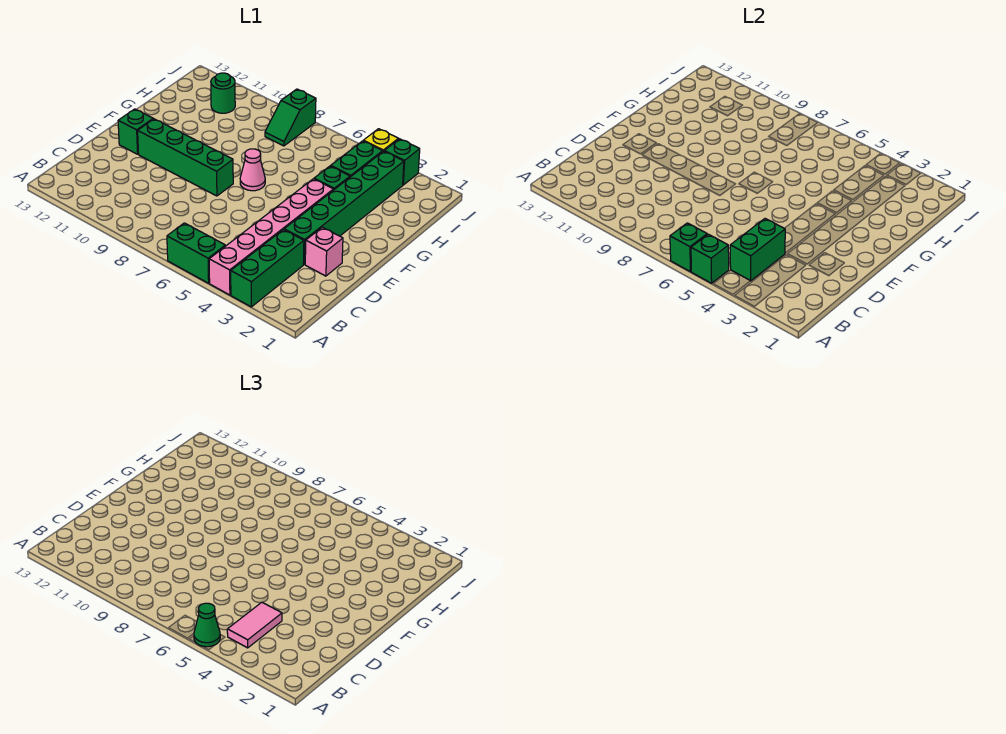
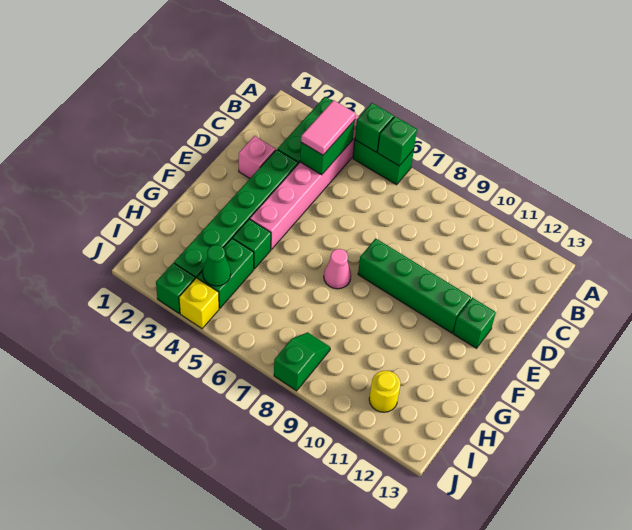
green 1x1 cone [194,603,220,647] -> green 1x1 cone moved to [203,245,231,286]
green 1x1 round brick [211,73,235,113] -> yellow 1x1 round brick [369,371,401,412]

